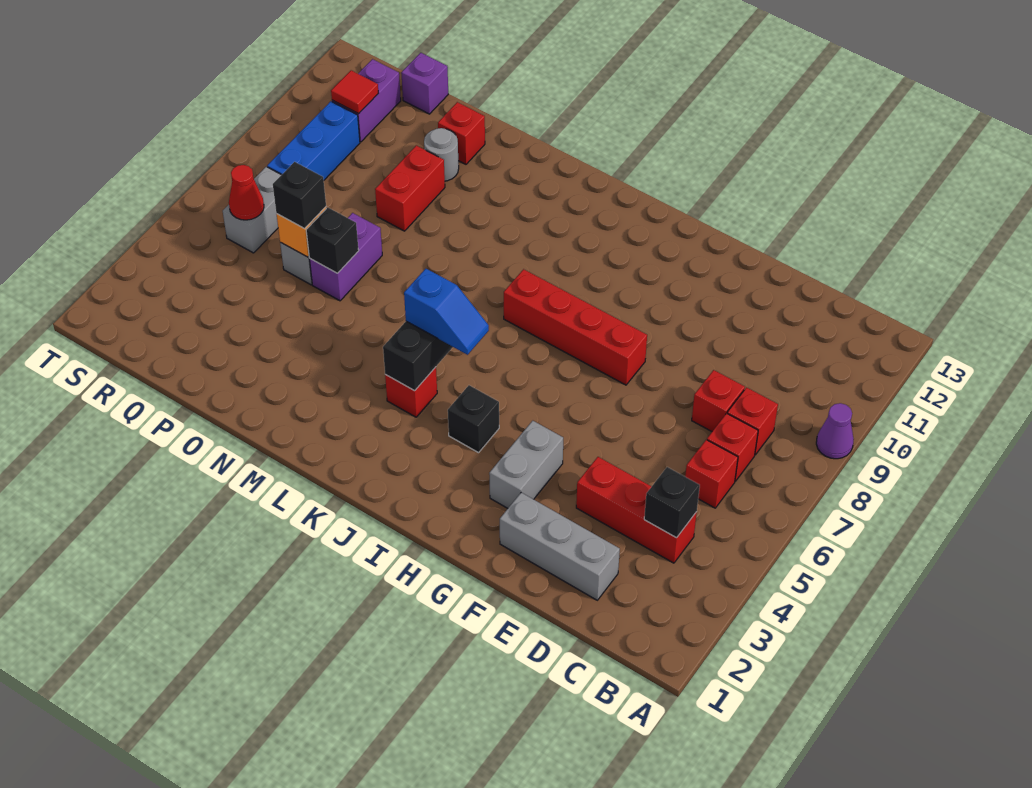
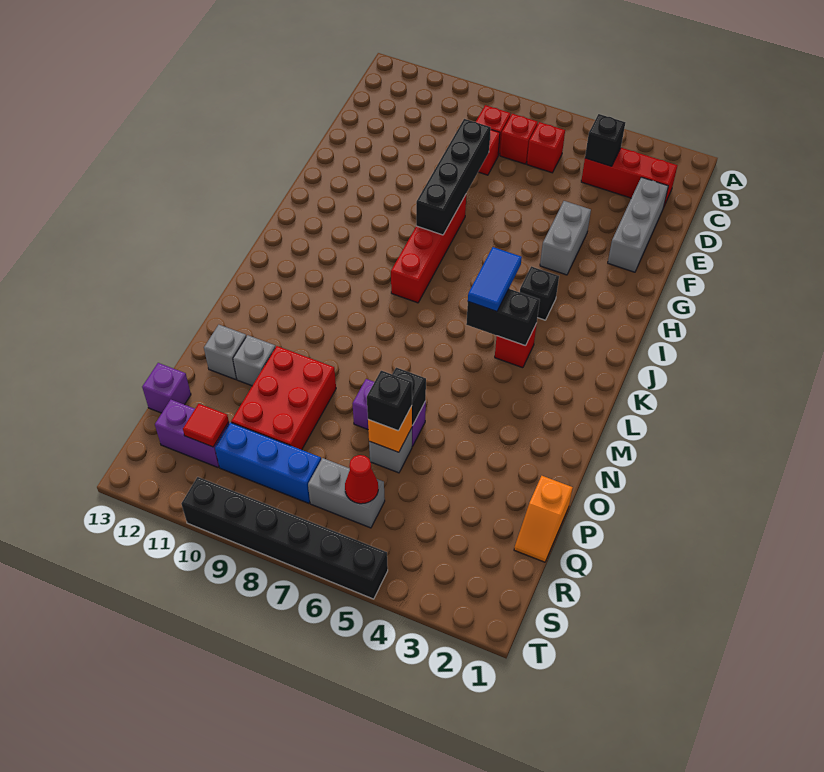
purple 1x1 cone [816,403,854,459] -> none
red 1x3 brick [576,457,697,563] -> red 1x3 brick turned to [581,148,678,208]
none -> black 1x4 brick [416,119,491,235]
grey 1x2 brick [489,421,563,508] -> grey 1x2 brick turned to [540,201,591,275]
blue 1x2 slope [404,269,489,355] -> blue 1x2 tile [468,247,522,311]
red 1x2 brick [375,145,445,231] -> red 2x3 brick [231,346,336,450]
grey 1x1 round brick [424,128,459,181] -> grey 1x1 brick [233,335,275,386]
red 1x1 brick [438,102,485,164] -> grey 1x1 brick [204,325,246,379]
none -> orange 1x2 slope [514,476,573,562]
none -> black 1x6 brick [181,477,388,599]

